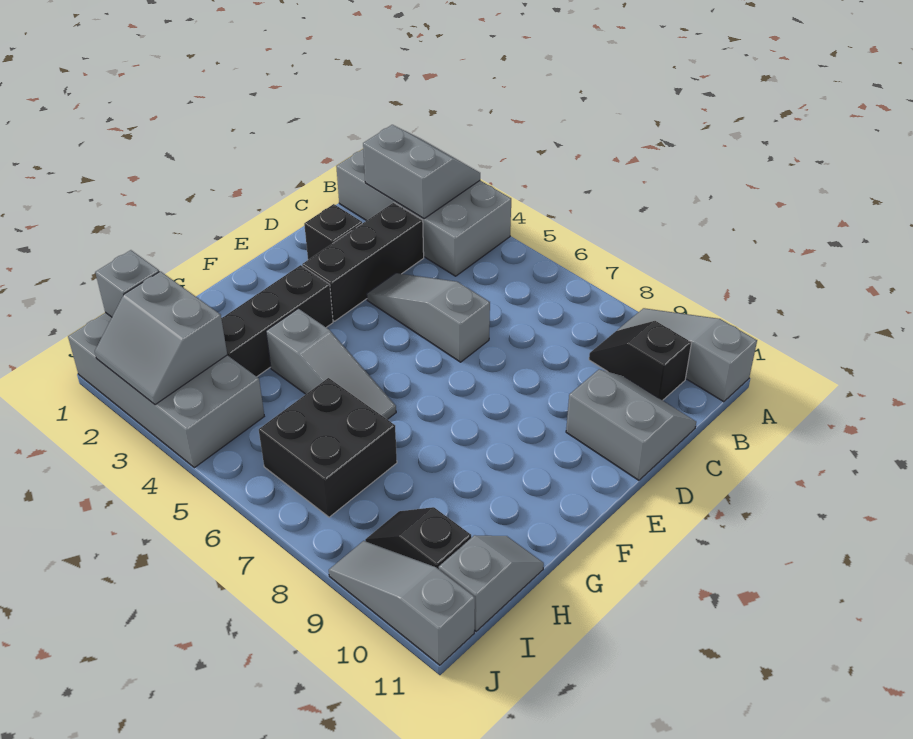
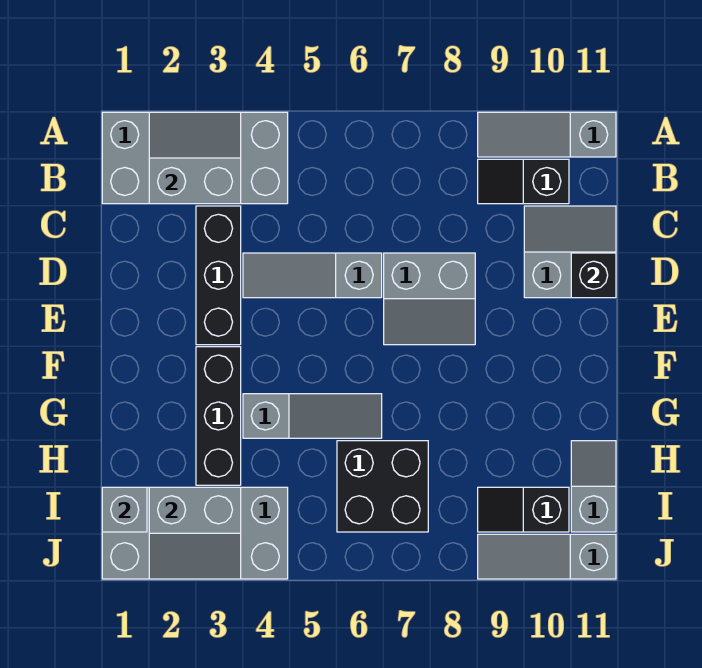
black 1x1 brick [304,204,362,260] -> black 1x1 brick moved to [571,253,616,298]
none -> grey 2x2 slope [384,253,475,345]

